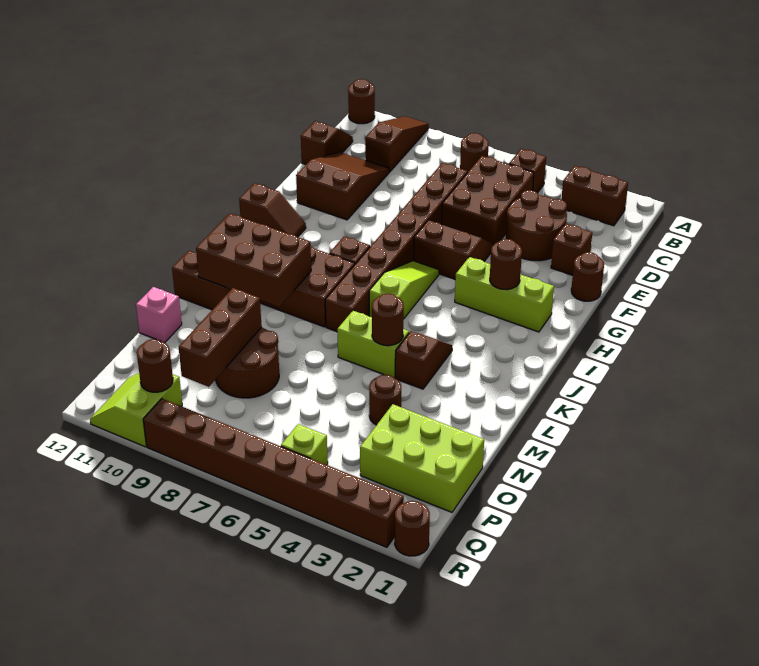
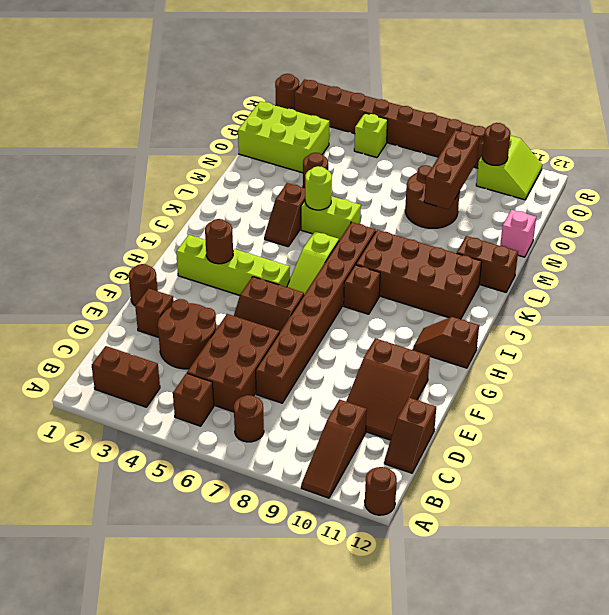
lime 1x3 brick [455,257,554,332] -> lime 1x4 brick [176,235,290,295]
brown 2x3 brick [196,213,311,307] -> none
brown 1x1 round brick [372,294,404,346] -> lime 1x1 round brick [305,166,332,210]

